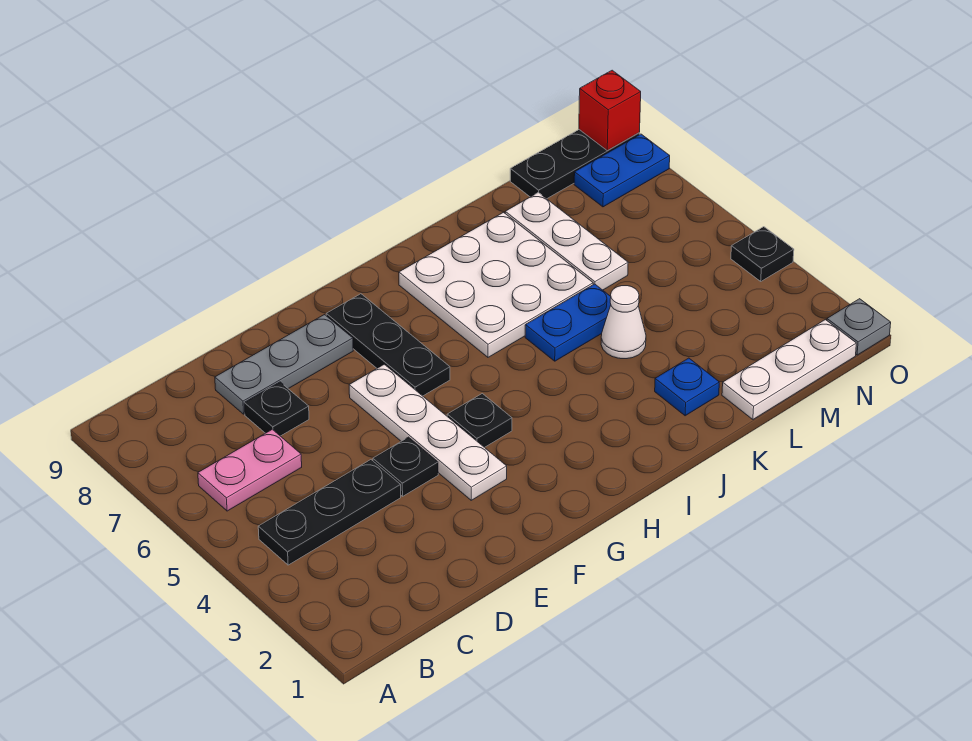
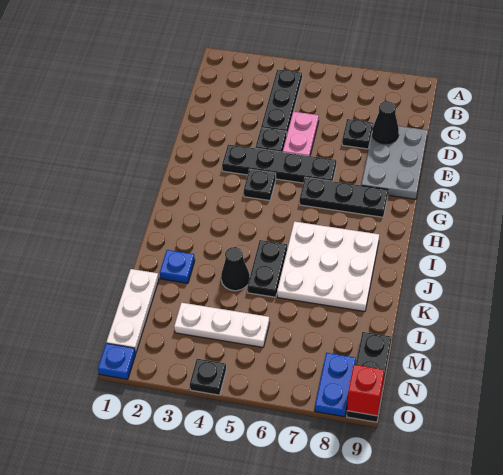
pink 1x2 plate [198,429,302,511] -> pink 1x2 plate moved to [283,112,319,156]
grey 1x3 plate [215,315,353,414] -> grey 2x3 plate [361,126,428,199]
none -> black 1x1 cone [372,101,399,144]
white 1x4 plate [349,364,507,500] -> black 1x4 plate [222,144,336,183]
blue 1x2 plate [525,284,611,361] -> black 1x2 plate [247,240,287,297]
white 1x1 cone [601,286,646,359] -> black 1x1 cone [221,247,250,291]
white 1x3 plate [505,192,628,290] -> white 1x3 plate moved to [174,303,270,347]
grey 1x1 plate [827,299,891,355] -> blue 1x1 plate [98,343,136,379]

